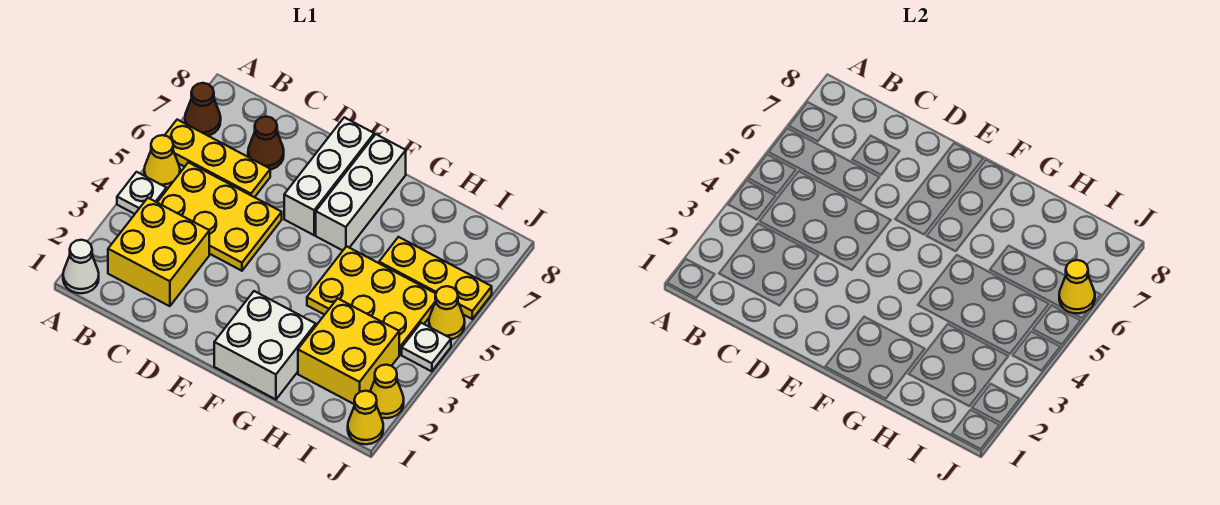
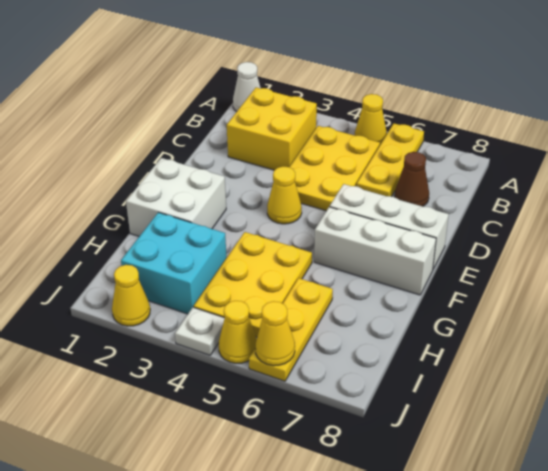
white 1x1 plate [117,172,167,214] -> none
brown 1x1 cone [185,83,221,136] -> none
yellow 2x2 brick [298,298,399,404] -> cyan 2x2 brick [121,212,227,314]
yellow 1x1 cone [348,391,383,444] -> yellow 1x1 cone moved to [267,166,302,224]

